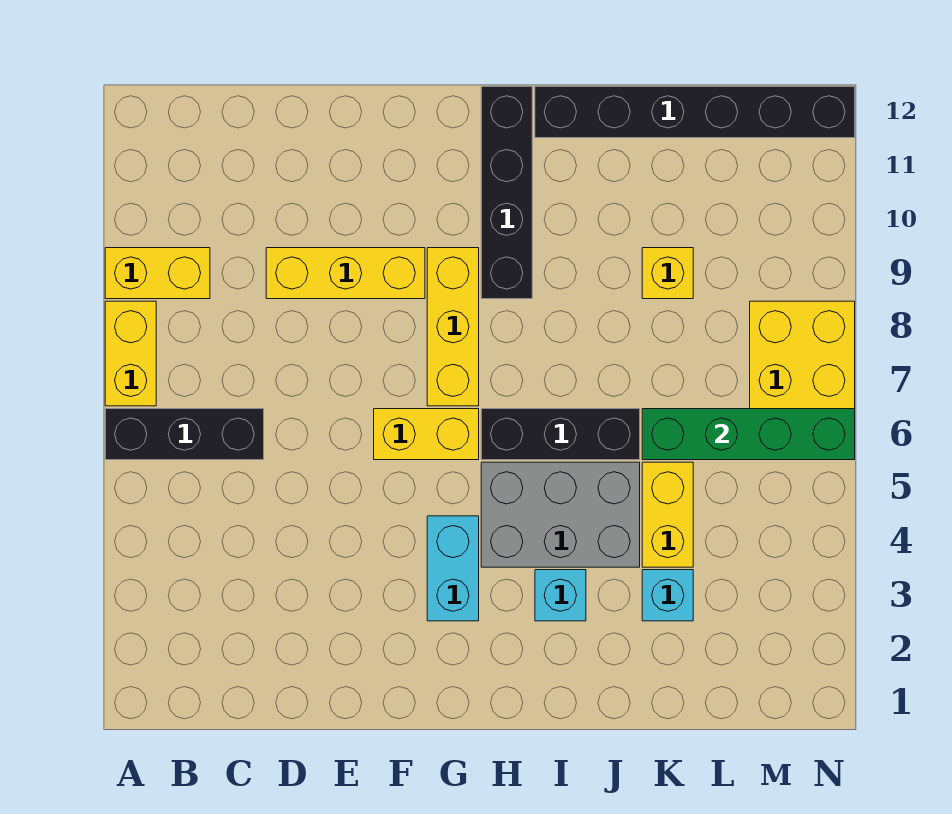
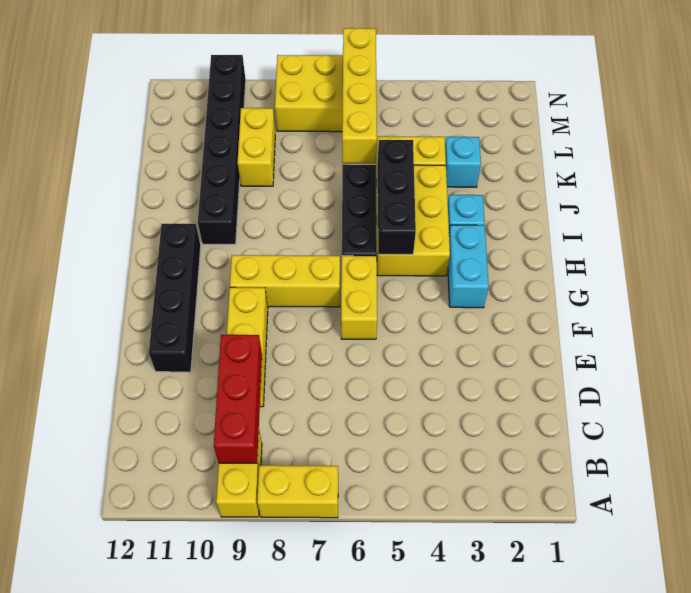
black 1x3 brick [105,409,264,460] -> black 1x3 brick moved to [377,140,416,254]
none -> red 1x3 brick [214,335,262,463]
cyan 1x2 brick [427,516,479,621] -> cyan 1x2 brick turned to [448,225,489,308]
grey 2x3 brick [481,462,640,567] -> yellow 2x3 brick [377,165,450,276]
black 1x4 brick [481,86,532,299] -> black 1x4 brick turned to [149,224,201,372]
black 1x6 brick [535,86,855,138] -> black 1x6 brick moved to [198,55,246,244]
green 1x4 brick [642,409,855,460] -> yellow 1x4 brick [342,28,377,163]
yellow 1x1 brick [642,248,693,299] -> yellow 1x2 brick [237,108,275,186]

